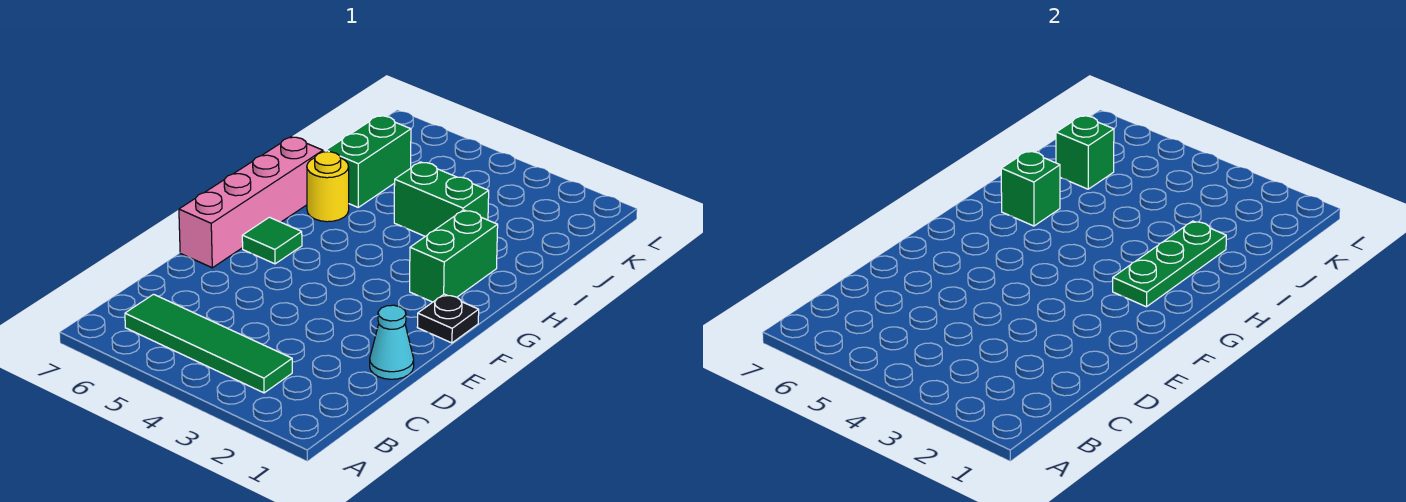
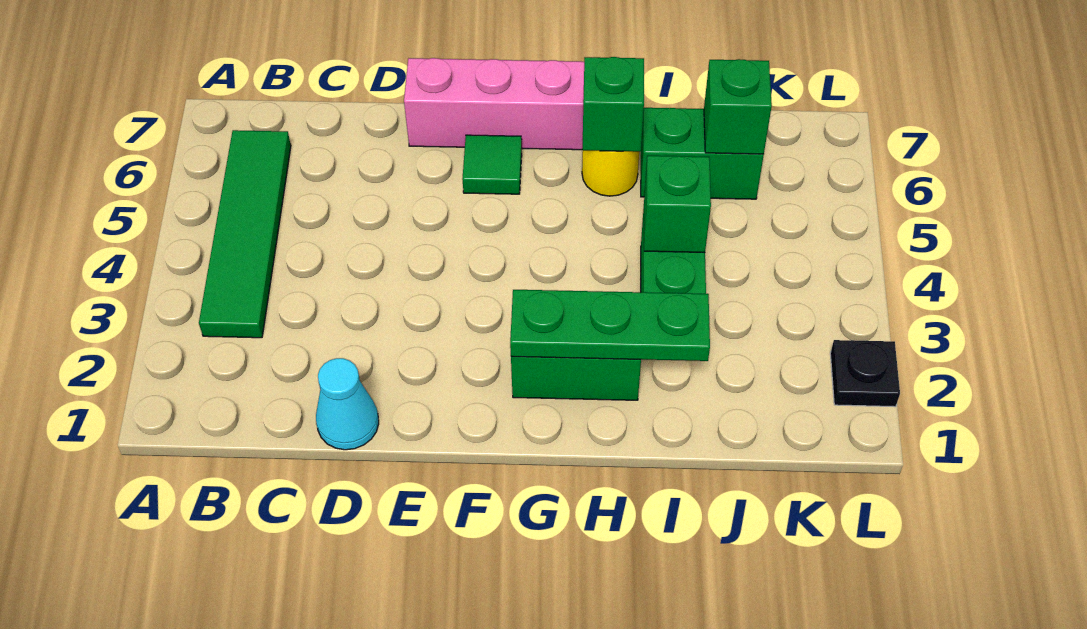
black 1x1 plate [417,294,479,343] -> black 1x1 plate moved to [830,340,900,407]
none -> green 1x1 brick [644,156,711,253]

